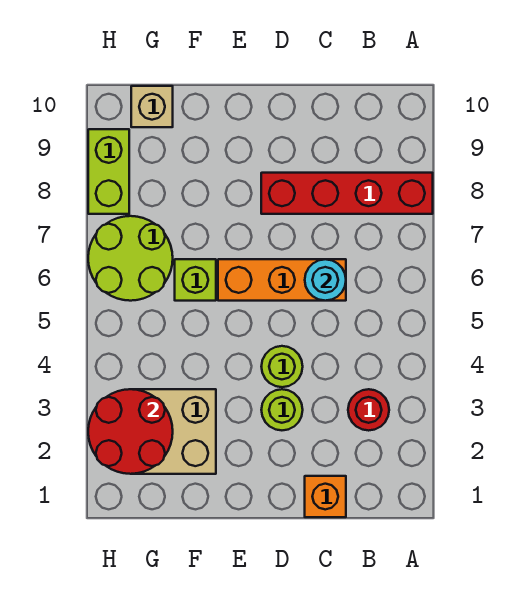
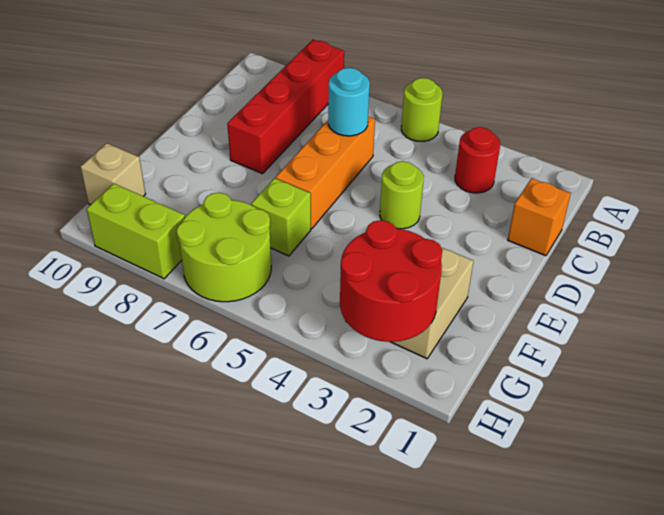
lime 1x1 round brick [261,389,303,430] -> lime 1x1 round brick moved to [401,78,442,141]

